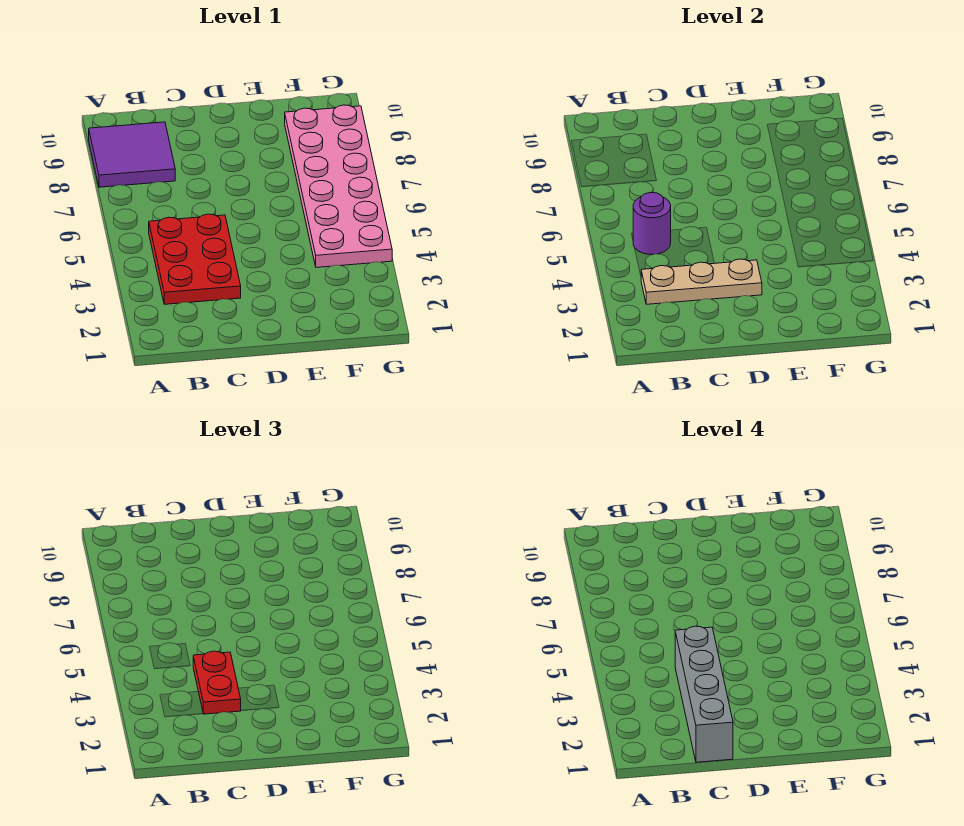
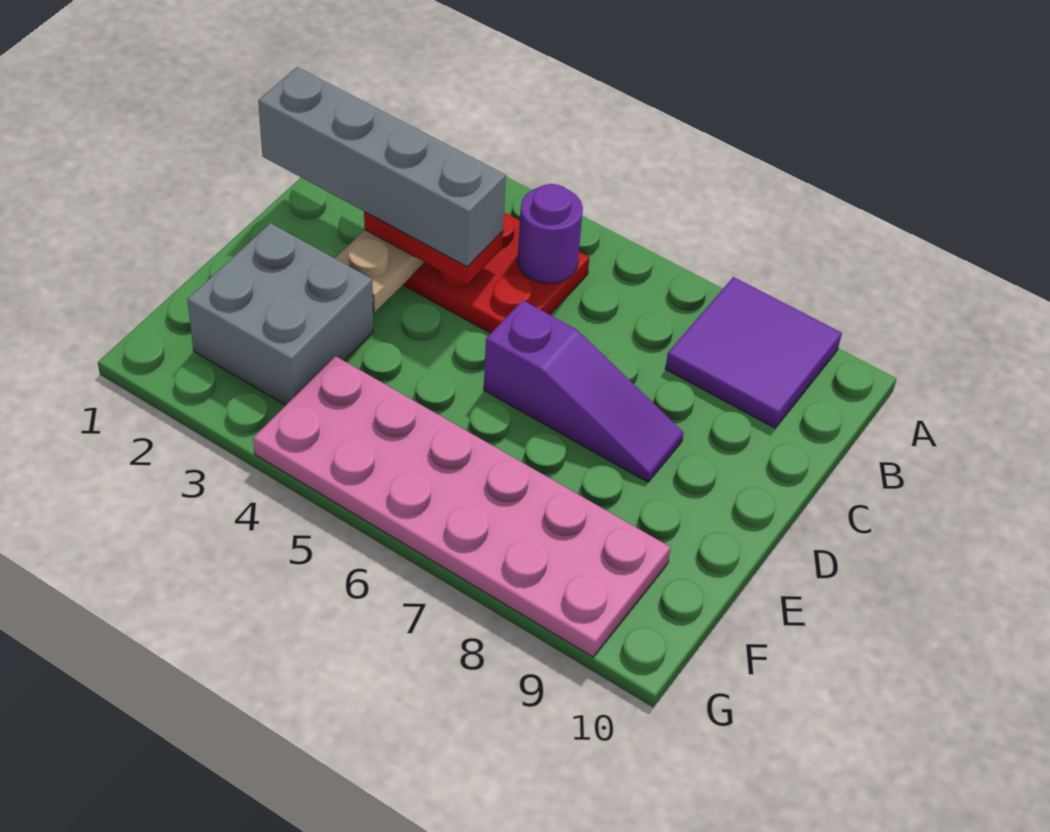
none -> purple 1x3 slope [484,300,684,482]
none -> grey 2x2 brick [187,223,373,405]

